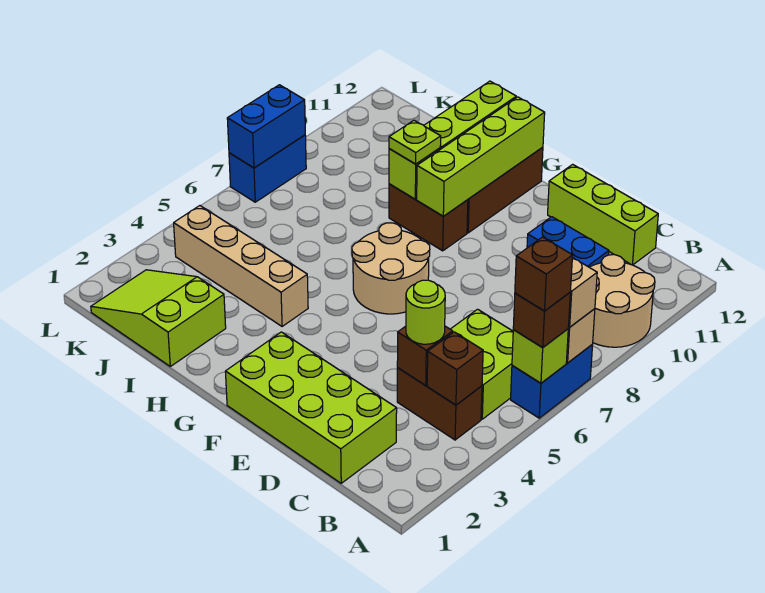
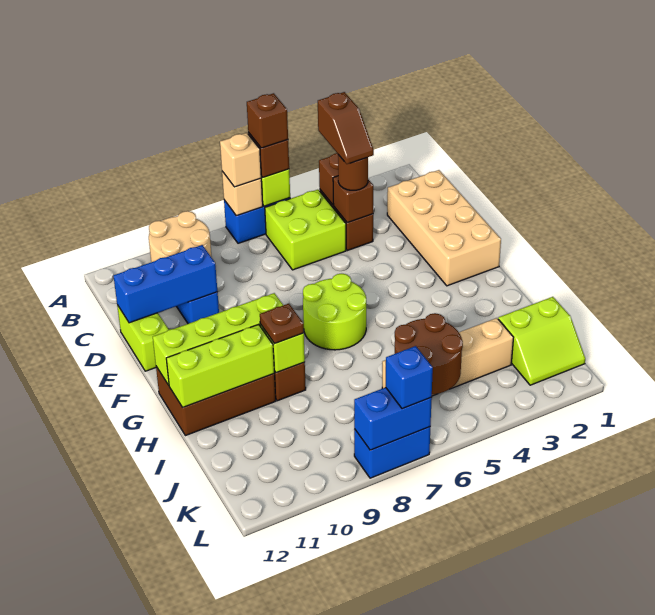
none -> brown 1x2 slope [318,92,374,164]
lime 2x4 brick [225,332,397,483] -> tan 2x4 brick [387,170,501,286]
lime 1x1 round brick [406,280,445,344] -> brown 1x1 round brick [338,155,368,190]
lime 1x3 brick [548,164,658,265] -> lime 1x2 brick [117,305,169,371]
none -> blue 1x3 brick [113,245,217,323]
tan 2x2 round brick [352,223,430,314] -> lime 2x2 round brick [303,274,366,350]
tan 1x4 brick [174,206,308,326] -> tan 1x4 brick turned to [382,318,513,396]
lime 1x1 plate [389,120,441,164] -> brown 1x1 plate [260,304,304,344]
lime 2x3 slope [91,270,226,366] -> lime 2x2 slope [498,297,585,385]
none -> brown 2x2 round brick [395,313,463,394]
none -> blue 1x1 brick [386,346,433,409]

